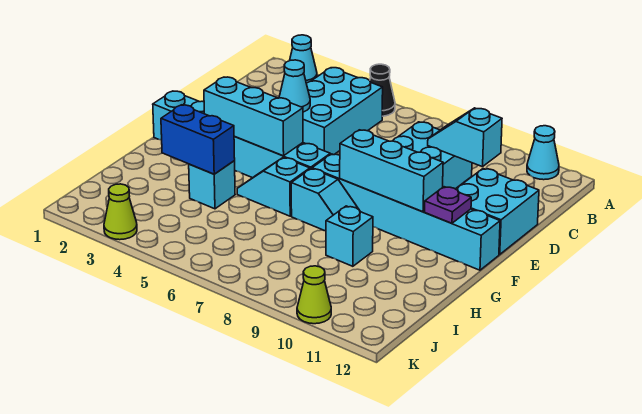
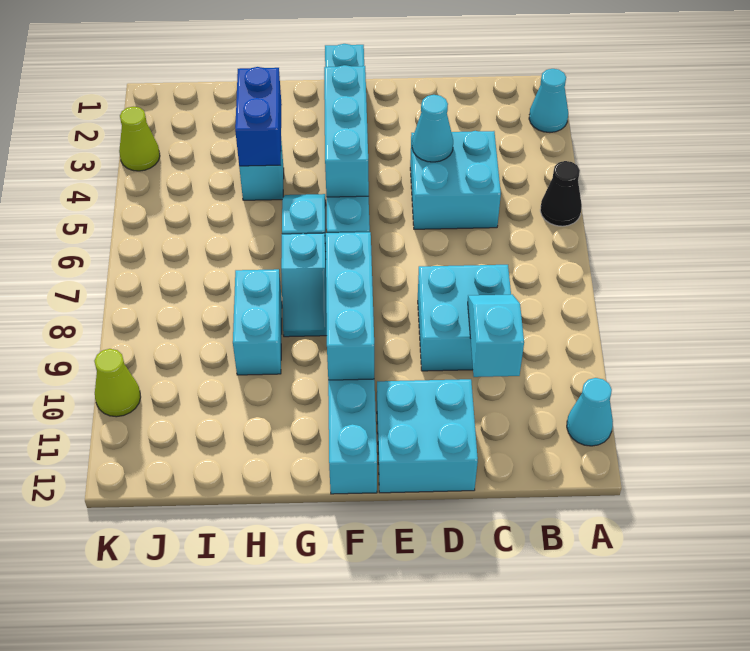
cyan 2x3 brick [303,68,383,155] -> cyan 2x2 brick [410,131,501,229]
purple 1x1 plate [425,187,471,223] -> none
cyan 1x1 brick [326,206,373,266] -> cyan 1x2 brick [233,269,282,375]

